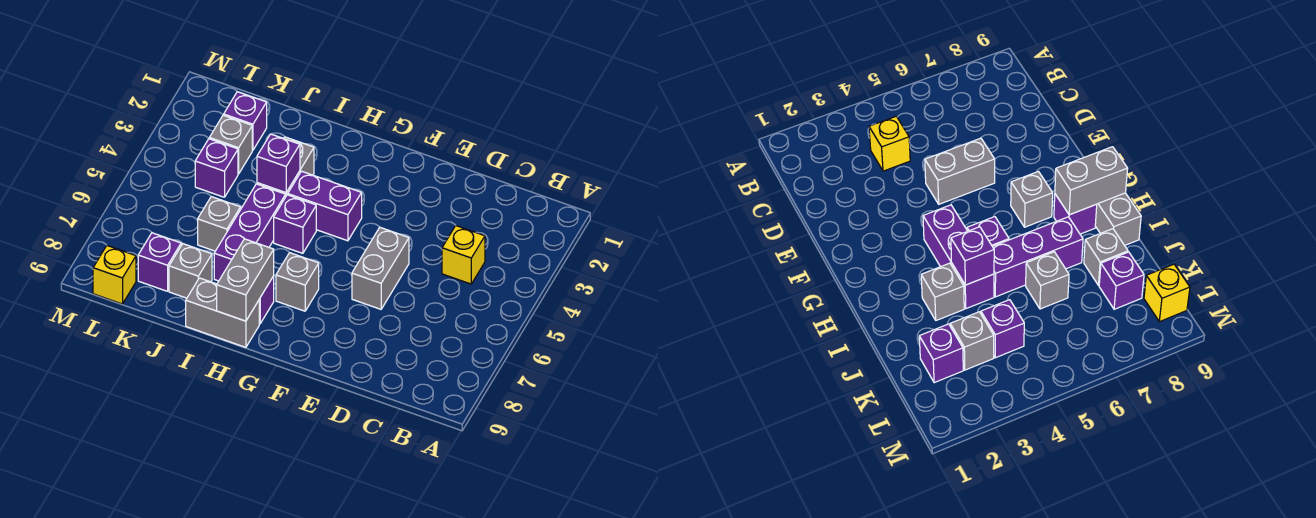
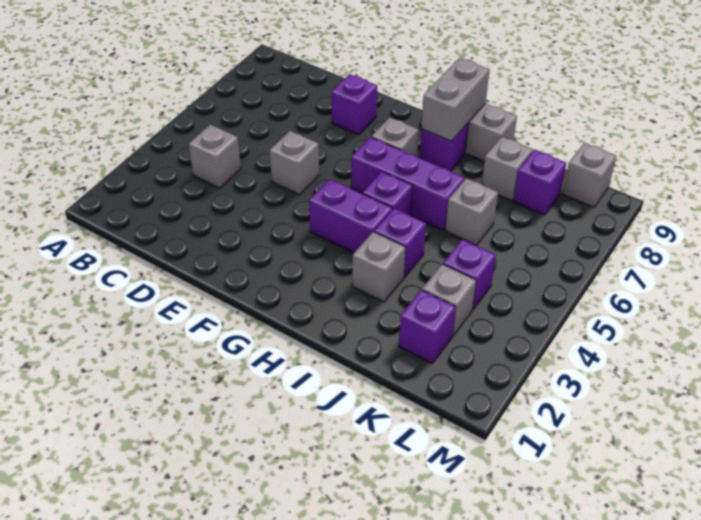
yellow 1x1 brick [442,226,485,284] -> grey 1x1 brick [189,125,241,188]
grey 1x2 brick [352,227,409,309] -> grey 1x1 brick [270,131,319,195]
purple 1x1 brick [257,134,300,193] -> purple 1x1 brick moved to [331,74,377,135]
purple 1x3 brick [214,184,286,281] -> purple 1x3 brick turned to [351,137,465,230]
yellow 1x1 brick [93,246,136,304] -> grey 1x1 brick [563,143,616,207]

